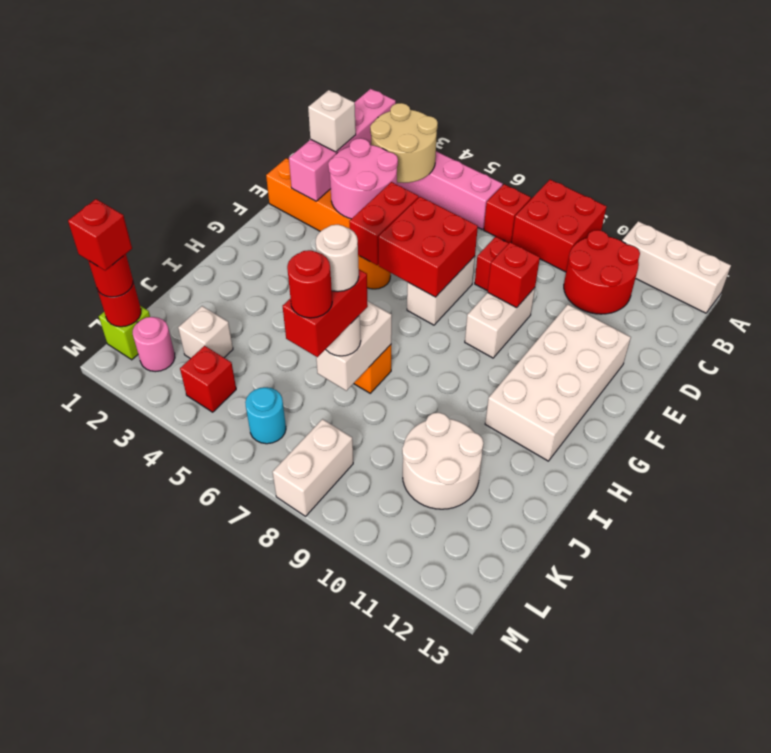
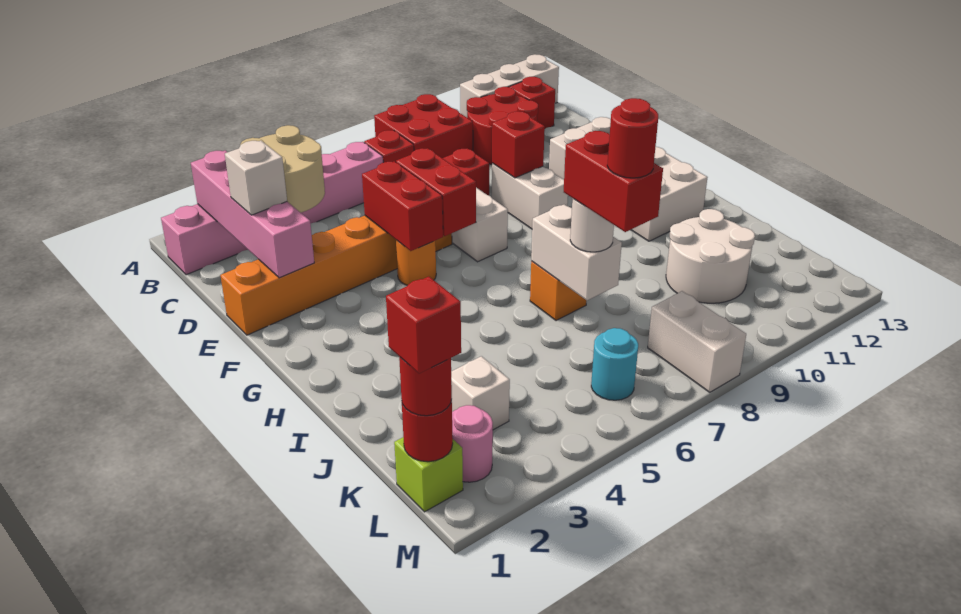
pink 2x2 round brick [328,138,398,219] -> none
red 2x2 brick [378,197,478,297] -> red 1x2 brick [396,148,476,236]
white 1x1 round brick [316,225,359,292] -> none
red 1x1 brick [180,346,236,412] -> red 1x1 brick moved to [509,77,555,129]

